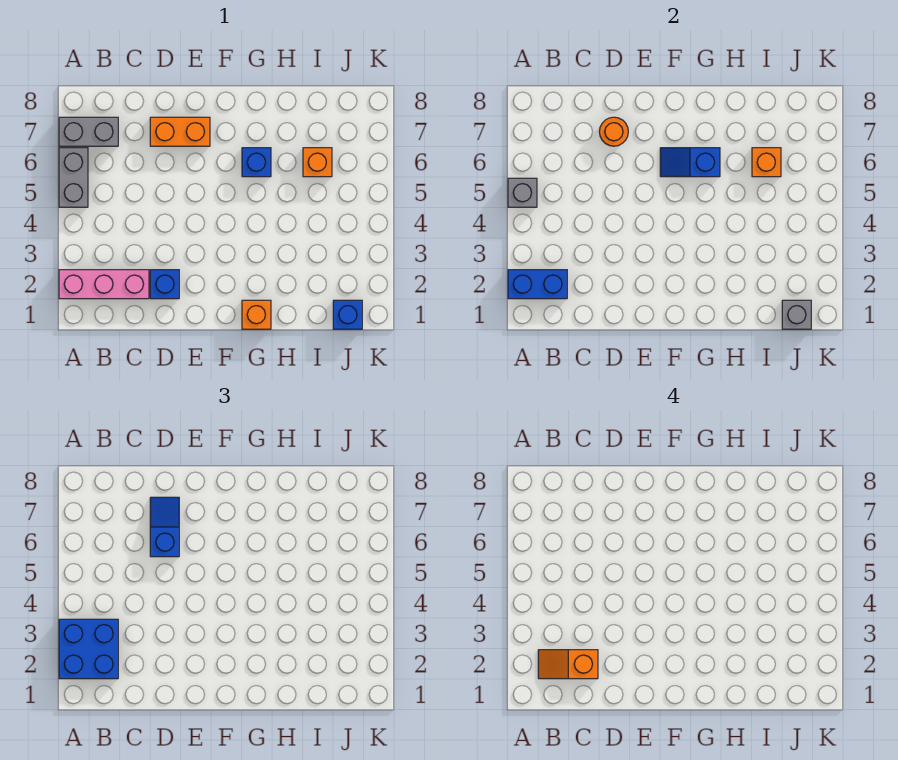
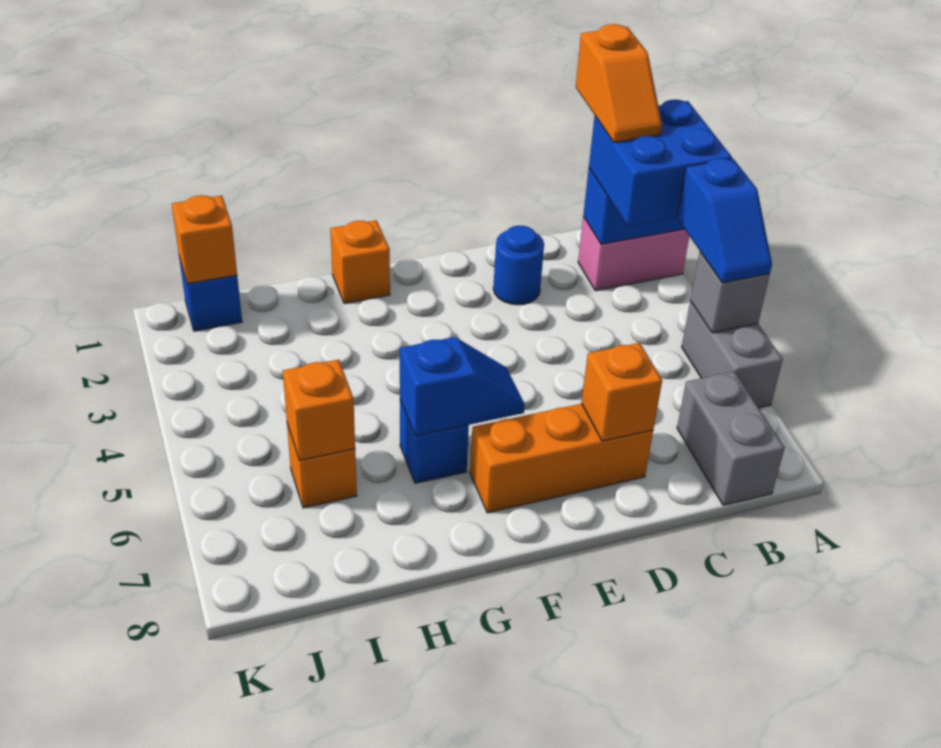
pink 1x3 brick [59,270,149,299] -> pink 1x2 brick [578,217,689,291]
grey 1x2 brick [59,117,118,146] -> grey 1x2 brick turned to [677,372,785,505]
orange 1x2 slope [538,650,598,679] -> orange 1x2 slope turned to [576,24,662,142]
blue 1x1 brick [150,270,179,299] -> blue 1x1 round brick [493,225,544,305]
blue 1x2 slope [150,497,179,557] -> blue 1x2 slope moved to [677,158,772,283]
orange 1x2 brick [150,117,210,146] -> orange 1x3 brick [470,404,653,513]
orange 1x1 round brick [599,117,628,146] -> orange 1x1 brick [581,343,662,441]
grey 1x1 brick [782,300,811,329] -> orange 1x1 brick [172,195,237,284]

